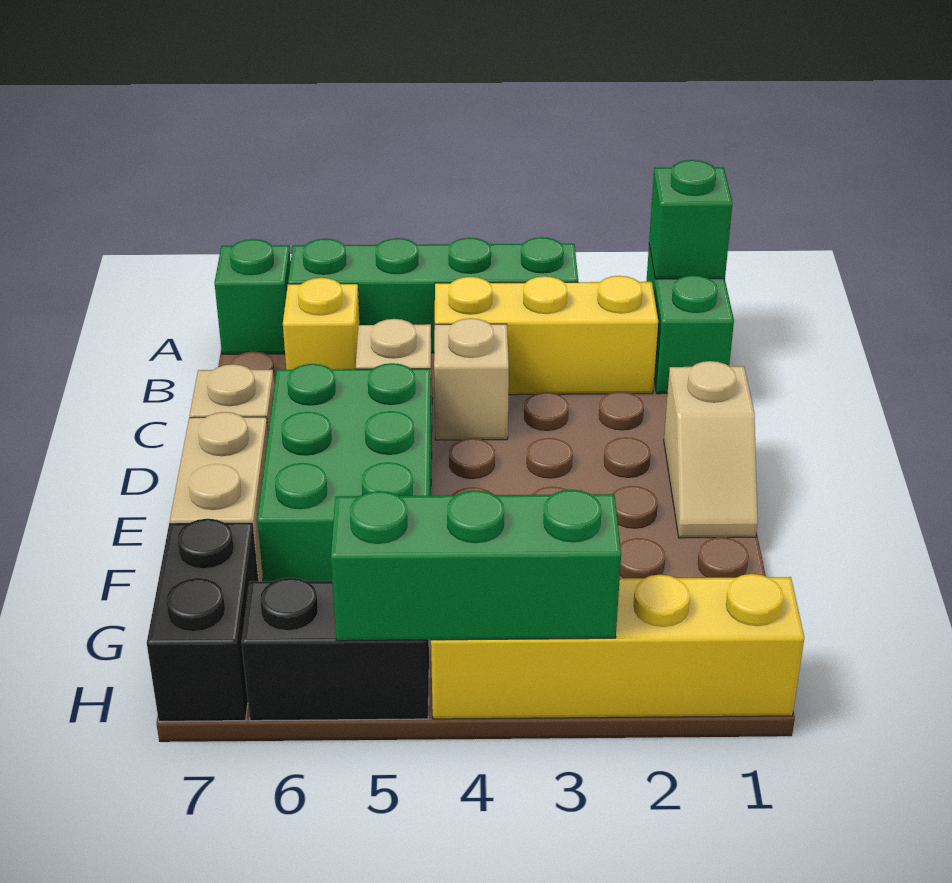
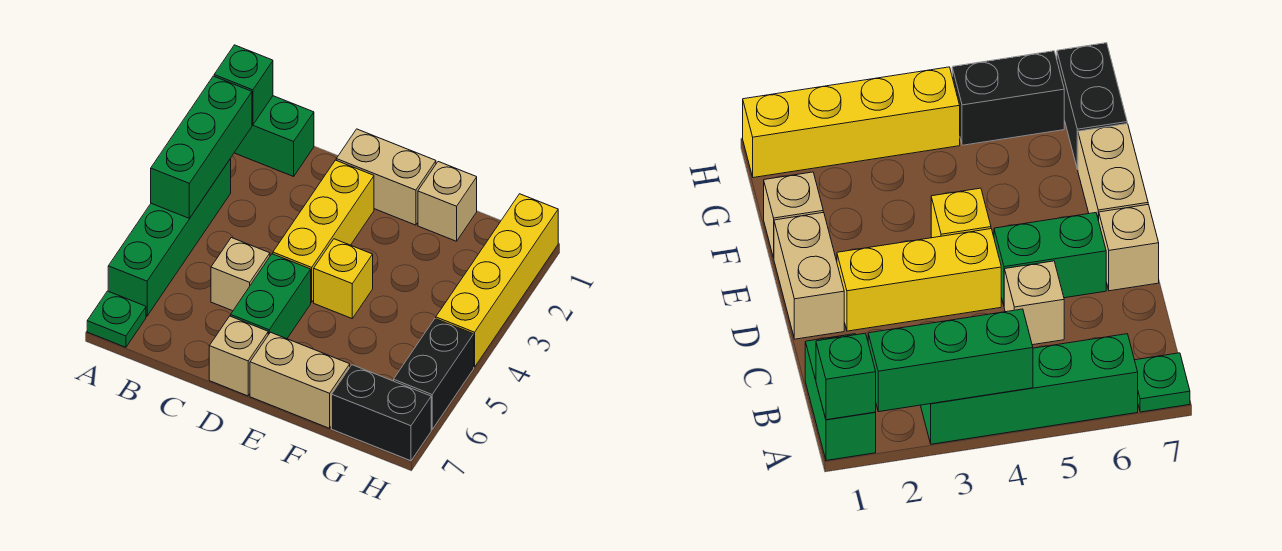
green 1x1 brick [215,239,291,354] -> green 1x1 plate [87,291,146,347]
yellow 1x3 brick [435,276,658,395] -> yellow 1x3 brick moved to [273,160,374,302]
yellow 1x1 brick [283,278,360,370] -> yellow 1x1 brick moved to [314,239,373,318]
tan 1x1 brick [434,318,509,440] -> tan 1x1 brick moved to [418,162,477,241]
tan 1x2 slope [664,361,758,538] -> tan 1x2 brick [336,129,436,225]
green 2x3 brick [257,363,432,581] -> green 1x2 brick [231,254,311,339]
green 1x3 brick [331,490,621,641] -> green 1x3 brick moved to [151,76,252,218]

